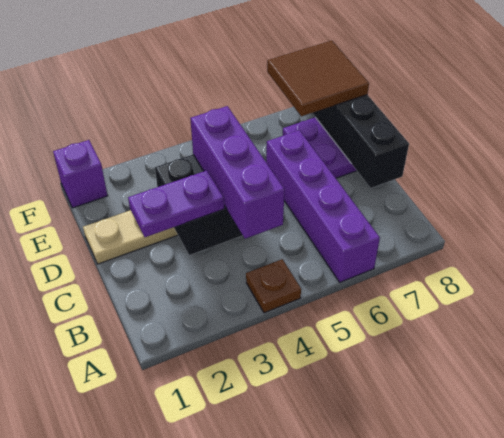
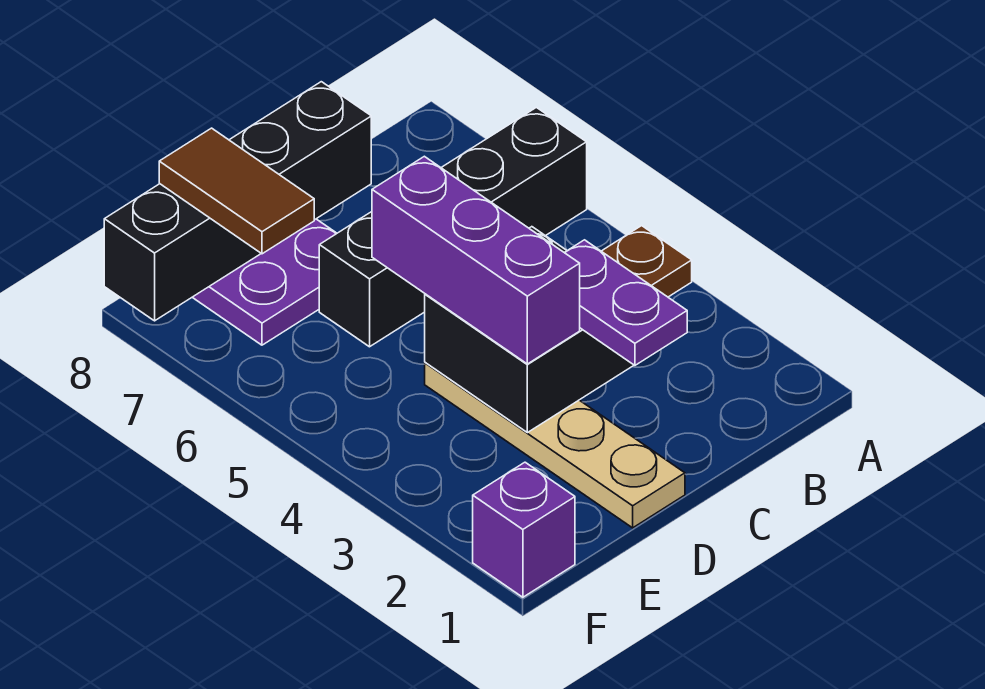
purple 1x4 brick [266,130,380,282] -> black 1x4 brick [319,108,587,347]
purple 1x3 brick [190,106,285,239] -> purple 1x3 brick turned to [372,156,580,364]
brown 2x2 tile [267,41,369,116] -> brown 1x2 tile [159,128,314,254]

